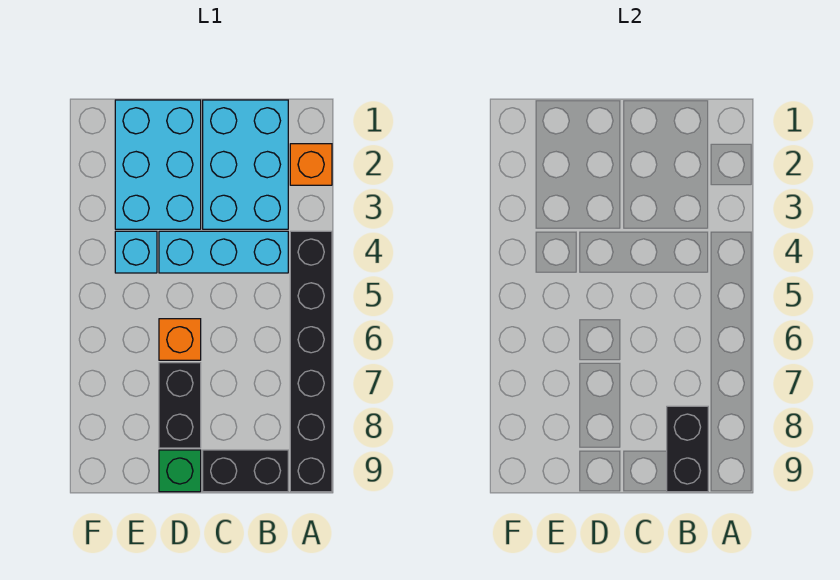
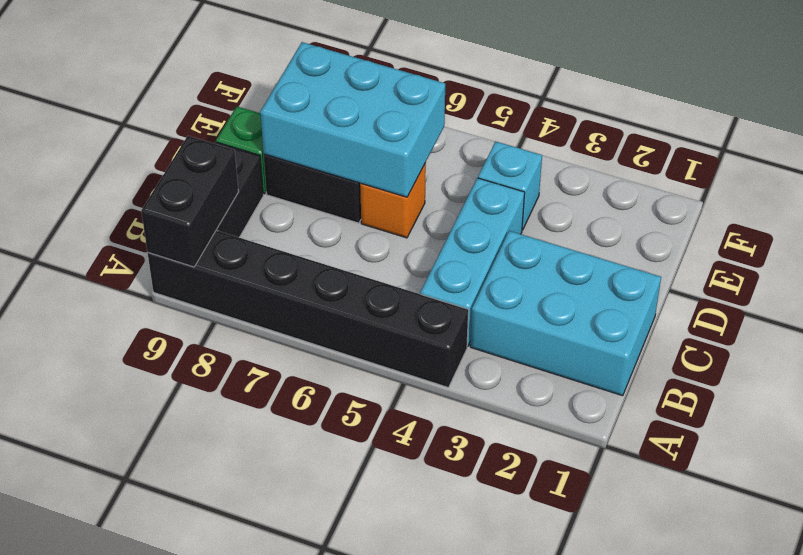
orange 1x1 brick [290,144,332,185] -> none
black 1x2 brick [667,406,708,492] -> black 1x2 brick turned to [141,136,238,267]
cyan 2x3 brick [115,100,201,229] -> cyan 2x3 brick moved to [260,42,445,197]

